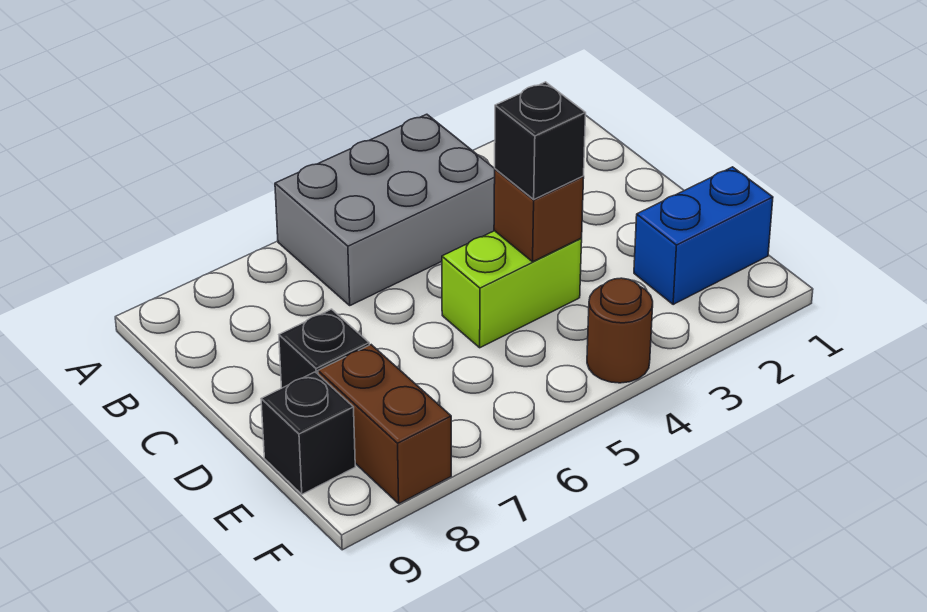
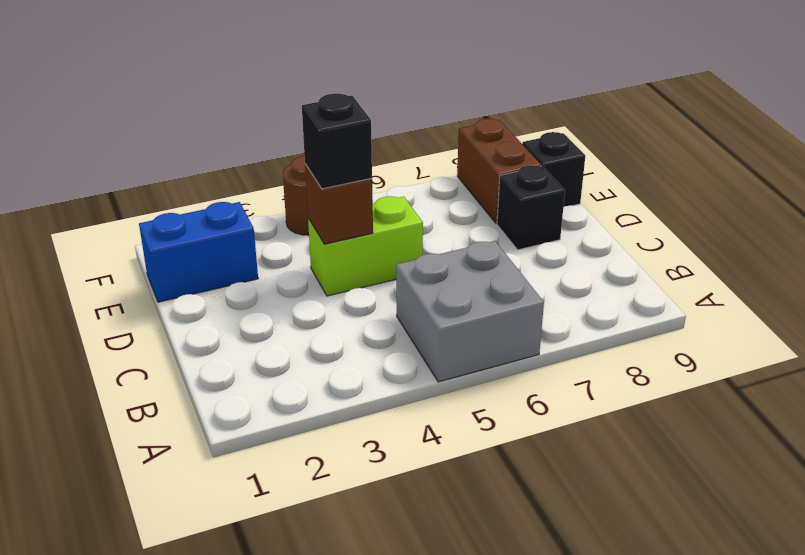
grey 2x3 brick [275,114,495,305] -> grey 2x2 brick [396,241,544,382]

